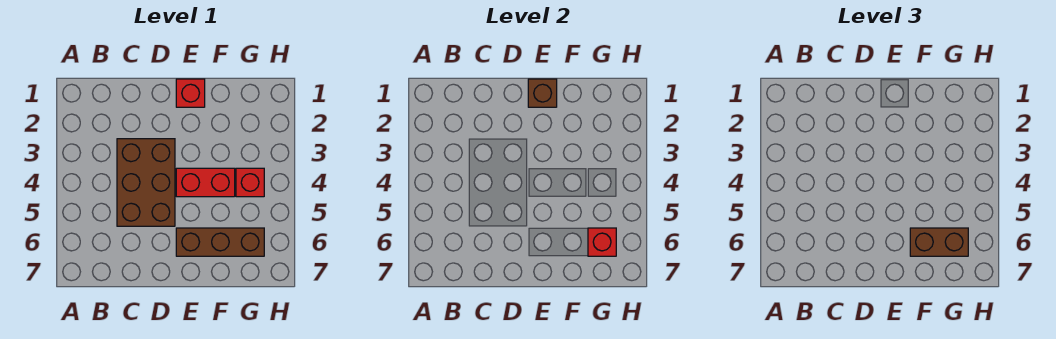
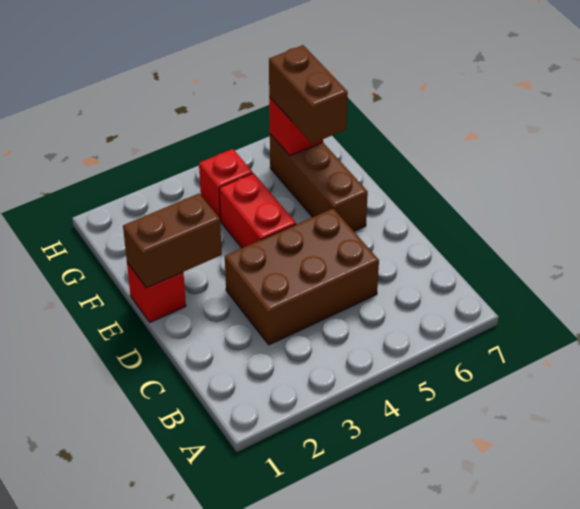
brown 1x1 brick [528,79,557,107] -> brown 1x2 brick [123,194,222,288]

